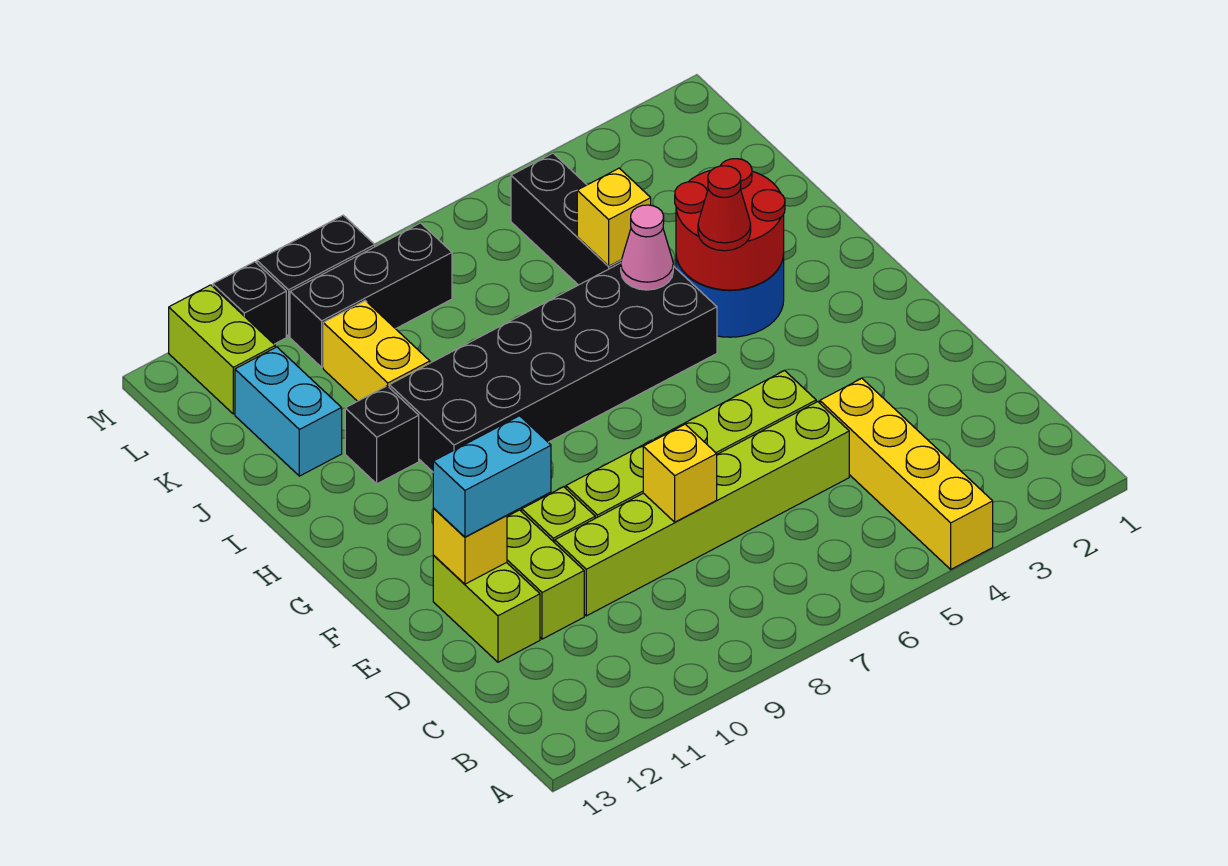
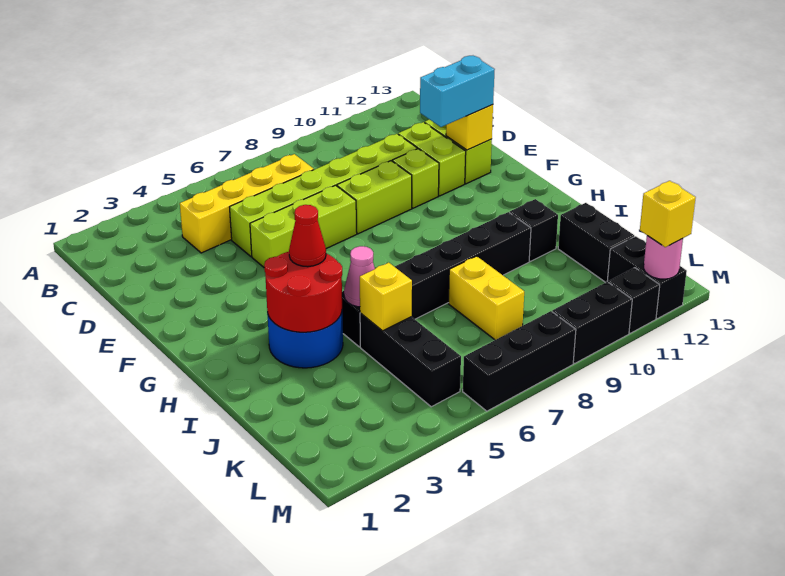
yellow 1x4 brick [820,378,993,569] -> yellow 1x4 brick turned to [180,154,314,253]
yellow 1x1 brick [643,424,717,522] -> yellow 1x1 brick moved to [640,181,696,247]
black 2x6 brick [389,263,717,472] -> black 1x6 brick [342,212,531,347]
yellow 1x2 brick [323,301,430,401] -> yellow 1x2 brick moved to [448,256,524,340]
cyan 1x2 brick [235,347,342,476] -> black 1x2 brick [558,203,634,282]
black 1x3 brick [290,223,452,367] -> black 1x3 brick moved to [463,311,576,411]
lime 1x2 brick [169,285,275,414] -> black 1x2 brick [607,236,687,319]
none -> pink 1x1 round brick [644,236,683,279]

